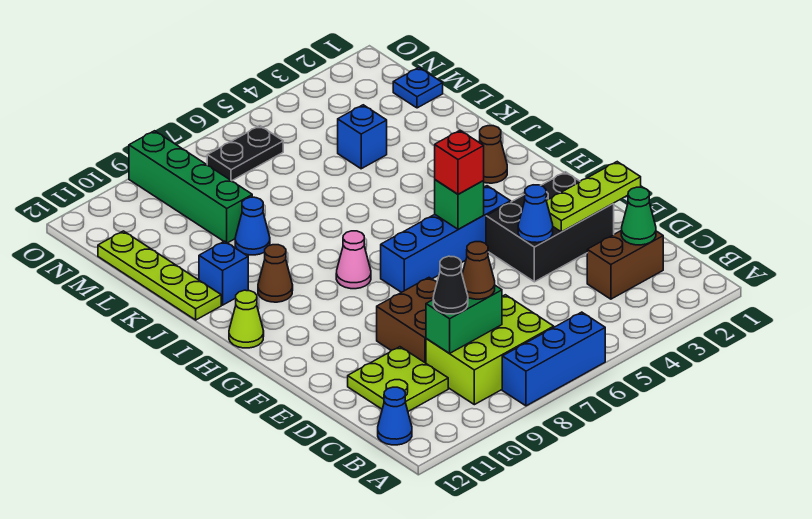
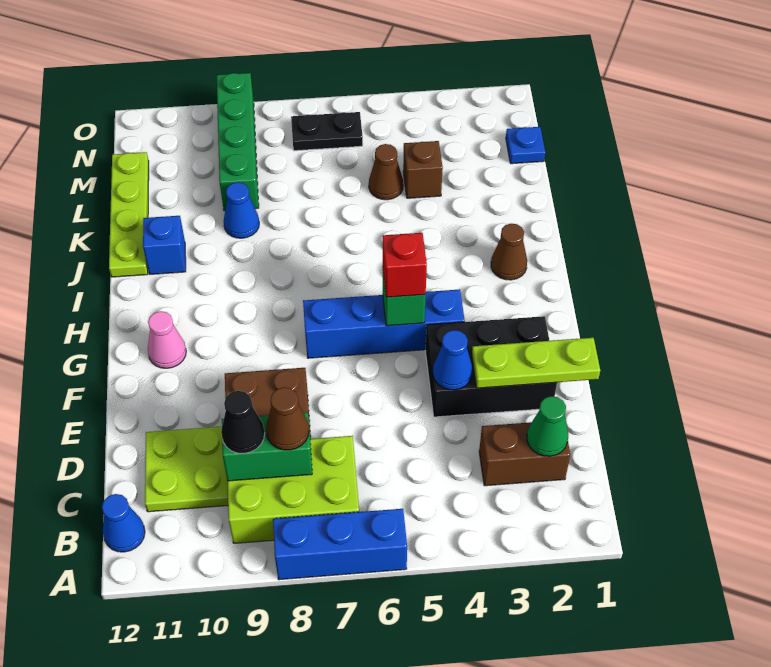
pink 1x1 cone [336,231,371,289] -> pink 1x1 cone moved to [148,311,186,368]
lime 1x1 cone [229,290,264,348] -> none
brown 1x1 cone [258,245,293,302] -> brown 1x1 cone moved to [369,144,403,200]
blue 1x1 brick [338,105,387,169] -> brown 1x1 brick [403,141,443,198]

